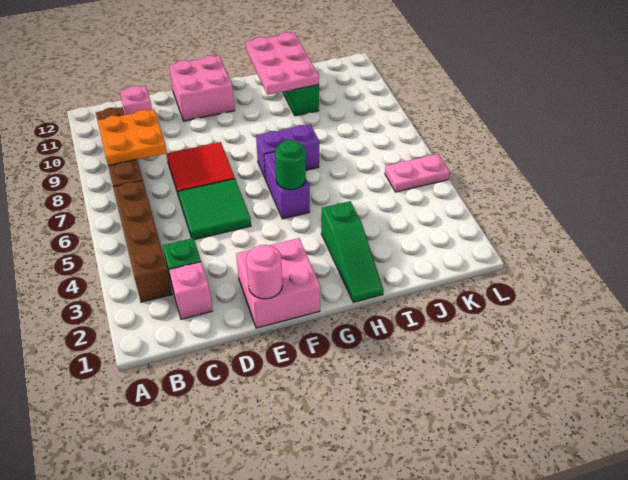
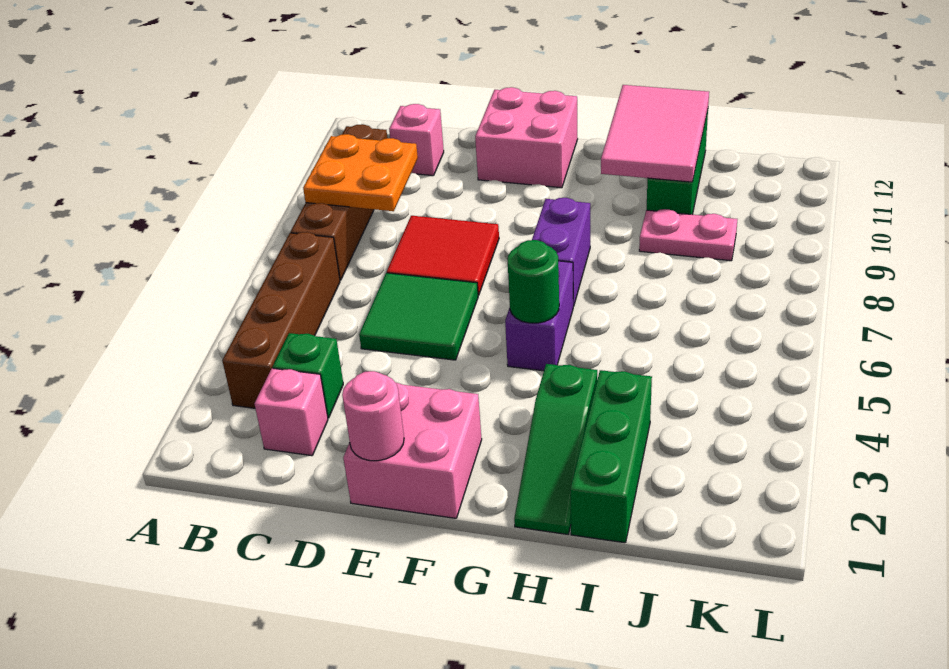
purple 1x2 brick [256,124,319,179] -> purple 1x2 brick turned to [532,198,590,306]
pink 2x3 plate [245,32,319,95] -> pink 2x3 tile [601,85,709,182]
none -> green 1x3 brick [570,370,652,543]
pink 1x2 plate [385,154,450,192] -> pink 1x2 plate moved to [639,209,737,261]

